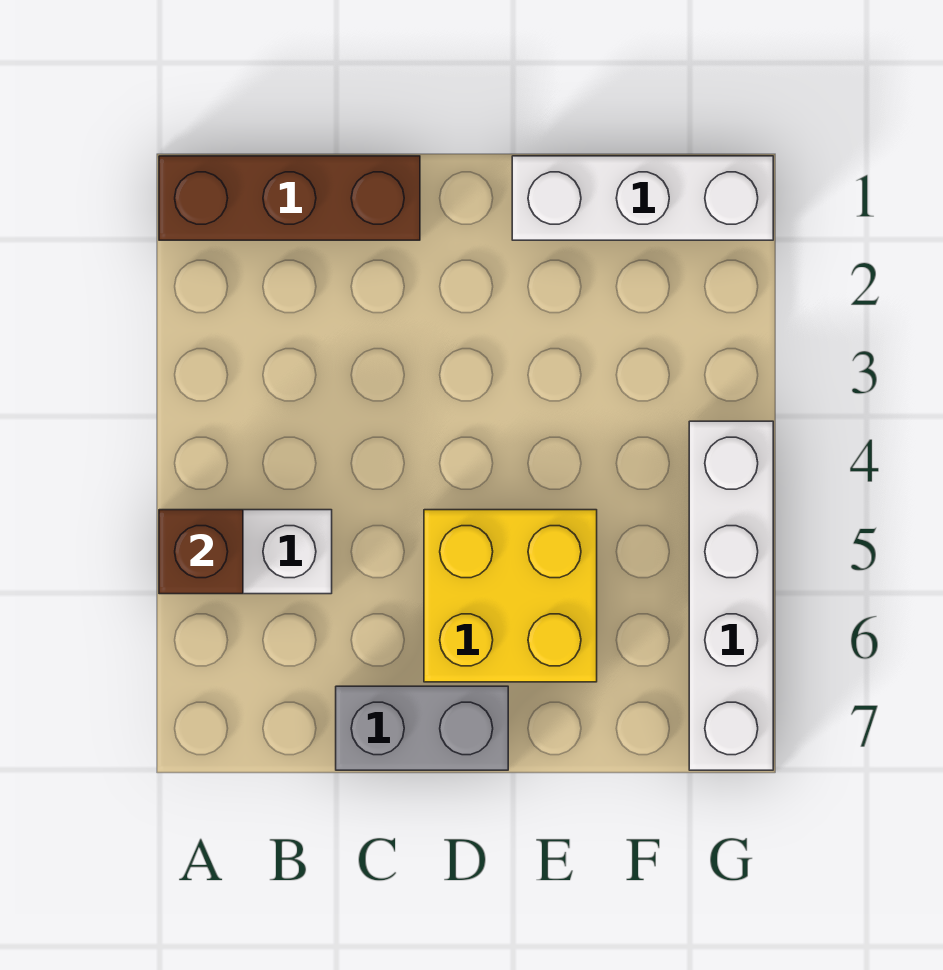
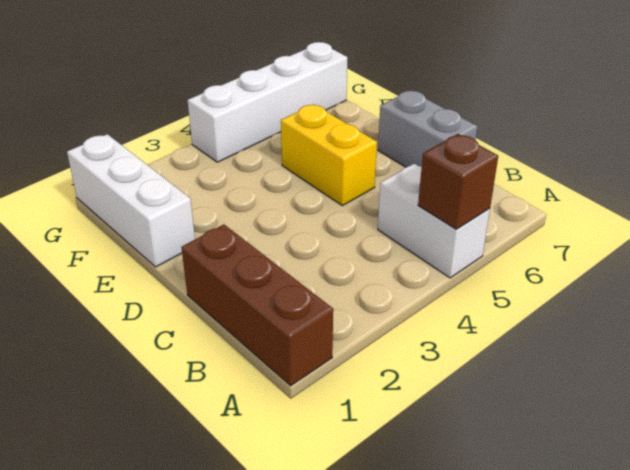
yellow 2x2 brick [424,510,597,682] -> yellow 1x2 brick [281,104,377,206]

